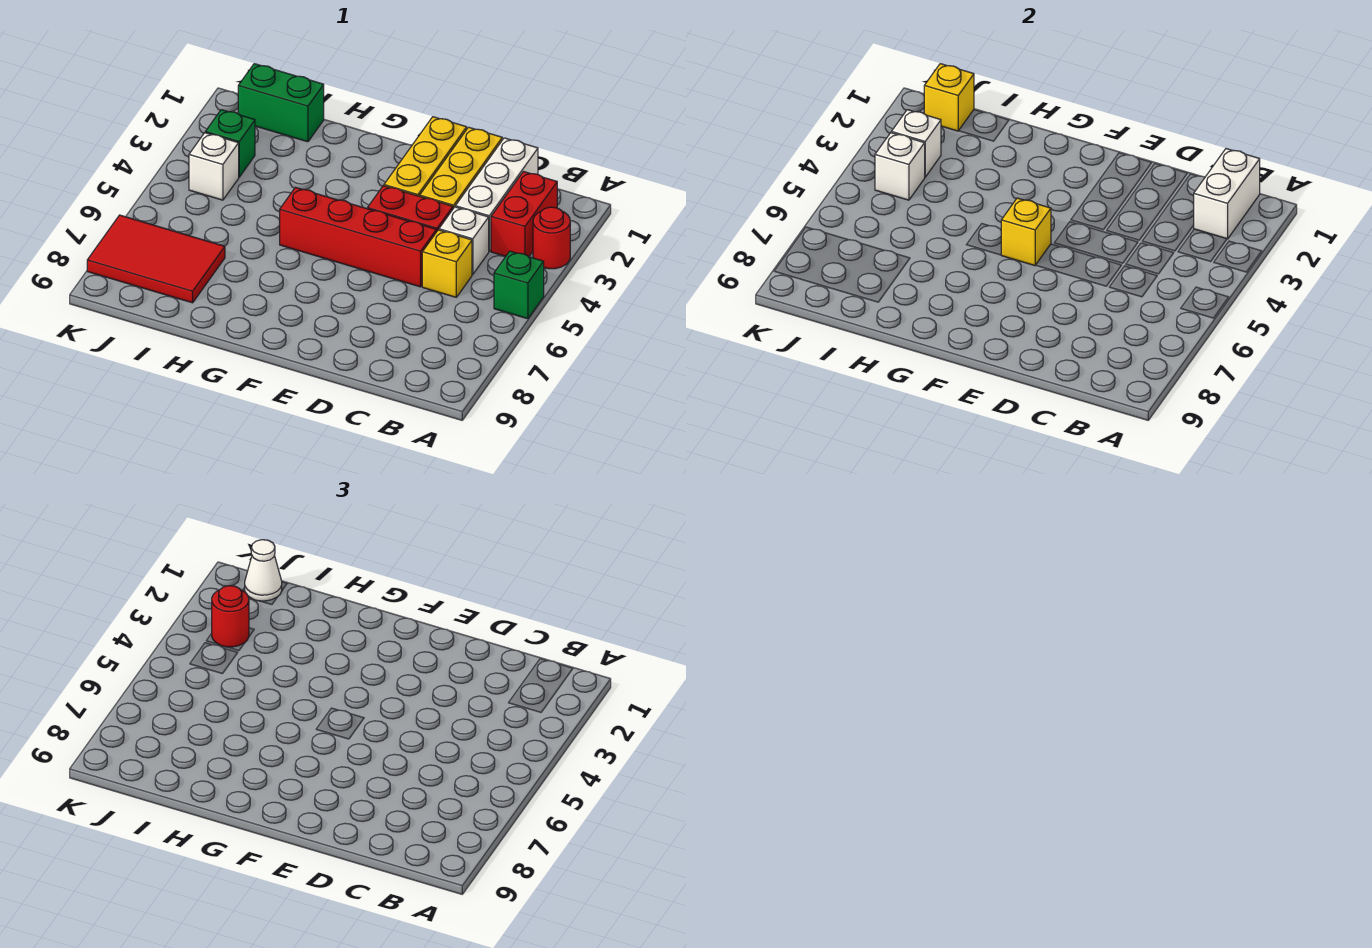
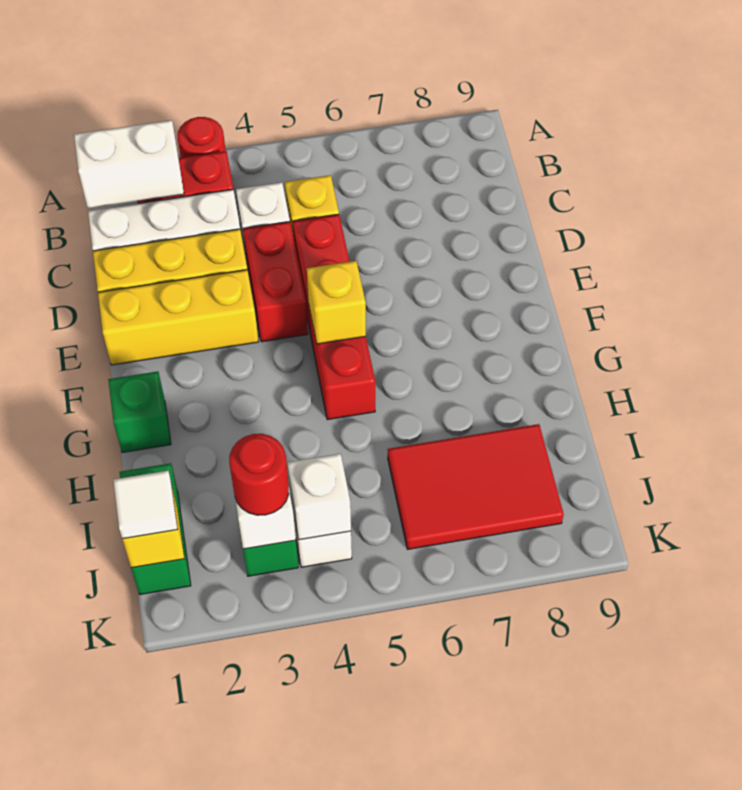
green 1x1 brick [494,251,544,319] -> green 1x1 brick moved to [108,371,171,453]
red 2x3 tile [87,215,225,303] -> red 2x3 tile turned to [388,424,564,549]
white 1x1 cone [245,540,282,601] -> white 1x1 tile [113,471,178,539]

